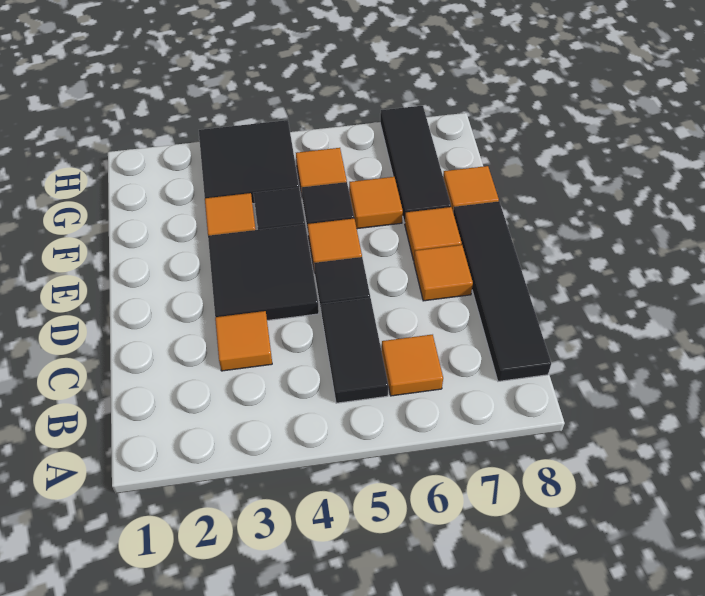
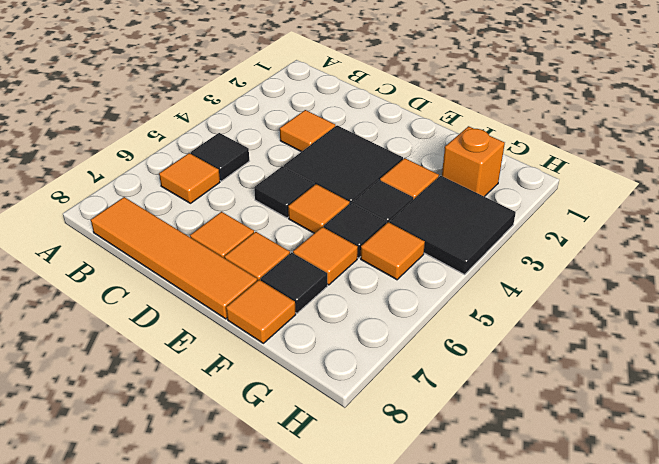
black 1x2 tile [321,298,388,403] -> black 1x1 tile [191,133,249,181]
black 1x4 tile [453,201,551,381] -> orange 1x4 tile [91,197,257,319]
black 1x3 tile [380,106,451,223] -> black 1x1 tile [261,253,327,313]
none -> orange 1x1 brick [442,126,505,197]

